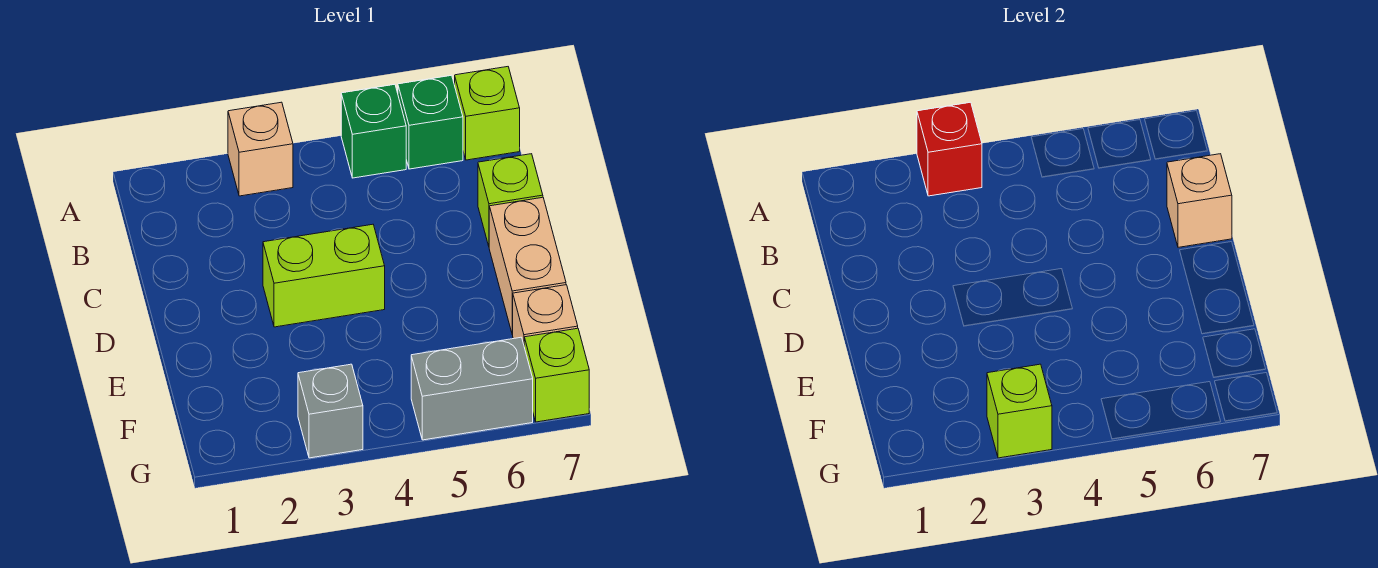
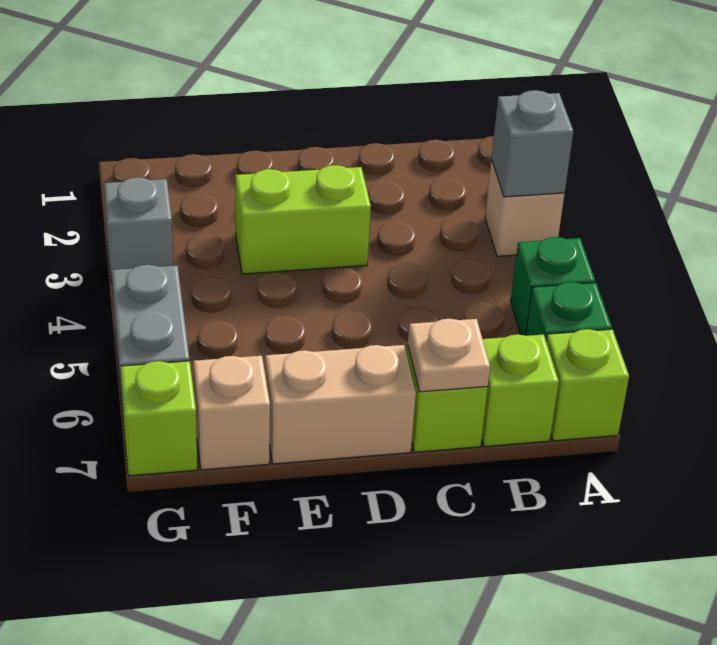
red 1x1 brick [917,102,982,196] -> grey 1x1 brick [491,90,573,197]
tan 1x1 brick [1167,154,1232,247] -> tan 1x1 plate [408,319,490,392]
lime 1x2 brick [263,224,385,327] -> lime 1x2 brick turned to [235,165,371,274]
lime 1x1 brick [987,364,1052,458] -> lime 1x1 brick moved to [482,334,559,447]

